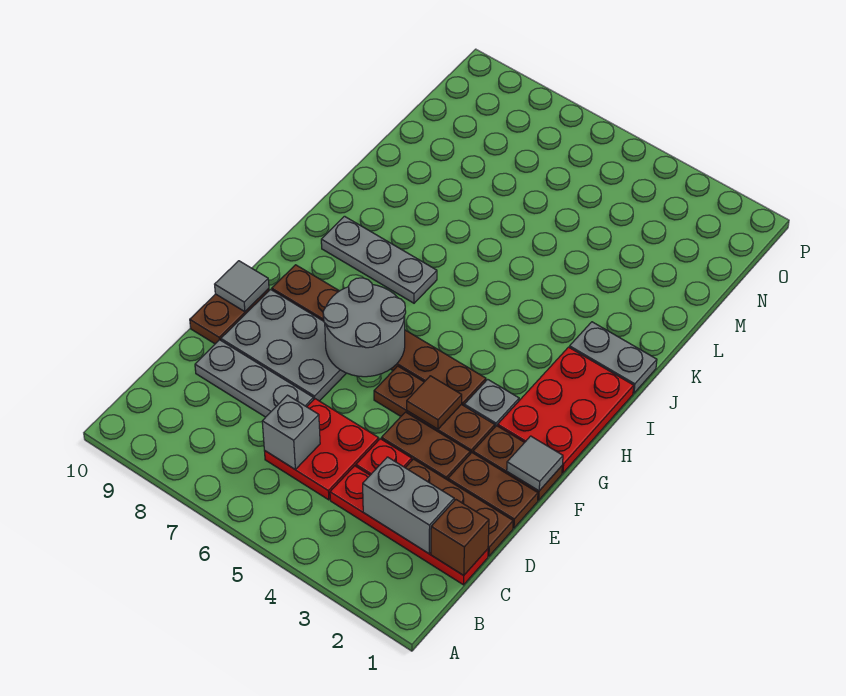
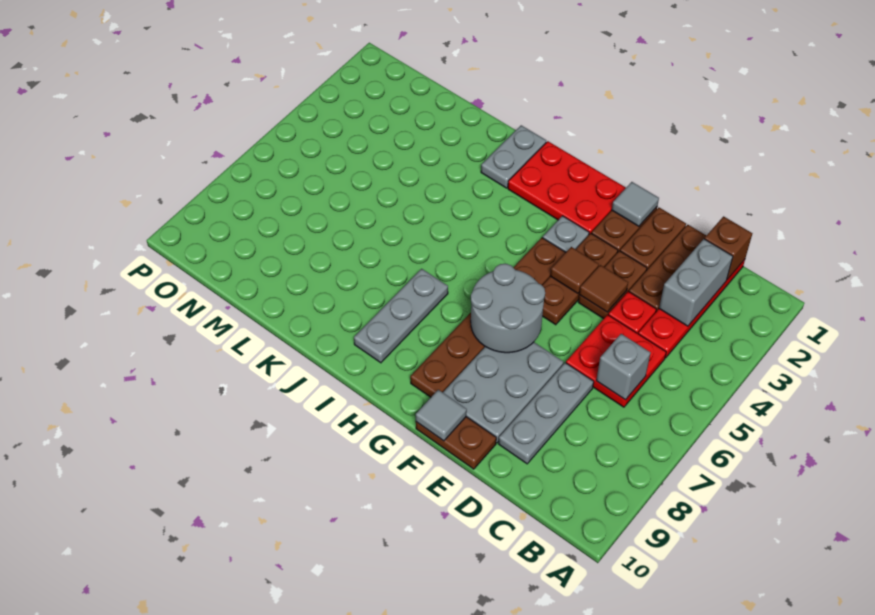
none -> brown 1x1 tile [579,265,628,312]

